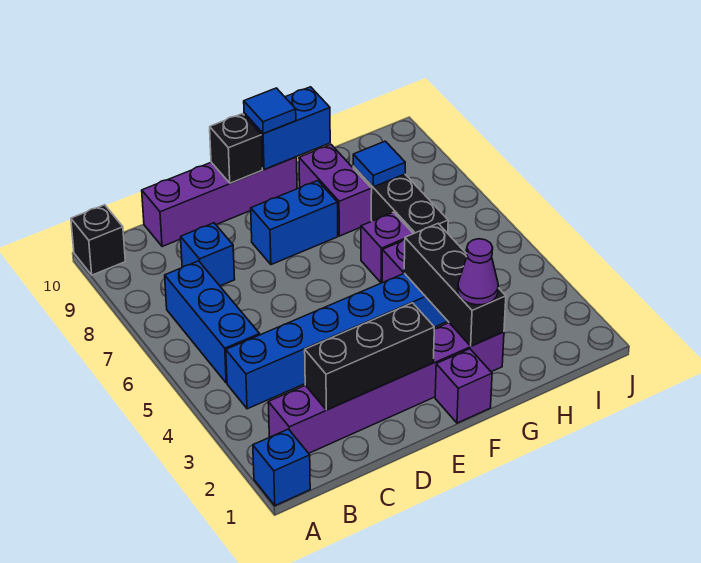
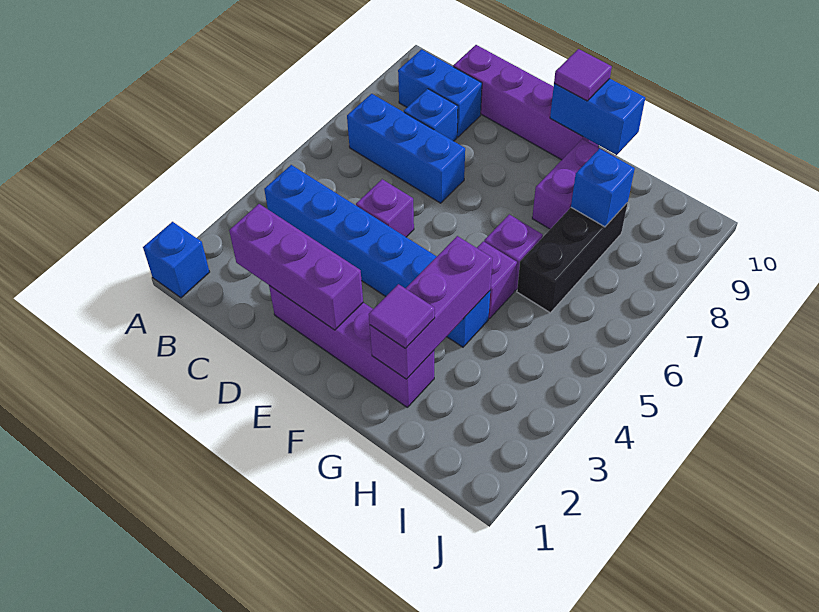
black 1x1 brick [71,205,125,275] -> none
purple 1x6 brick [268,323,504,453] -> purple 1x4 brick [269,286,434,407]
blue 1x3 brick [165,261,260,383] -> blue 1x3 brick turned to [347,94,465,203]
black 1x3 brick [305,303,434,410] -> purple 1x3 brick [229,204,363,330]
blue 1x2 brick [251,181,338,265] -> blue 1x2 brick moved to [398,49,482,137]
black 1x1 brick [210,114,262,183] -> none
purple 1x1 brick [435,349,492,423] -> purple 1x1 brick moved to [356,179,414,237]
blue 1x1 tile [244,88,296,134] -> purple 1x1 tile [554,49,612,101]
black 1x3 brick [404,224,506,346] -> purple 1x3 brick [370,236,492,379]
purple 1x1 cone [458,239,498,305] -> purple 1x1 tile [369,284,435,349]
blue 1x1 tile [353,141,405,187] -> blue 1x1 brick [571,149,635,227]

